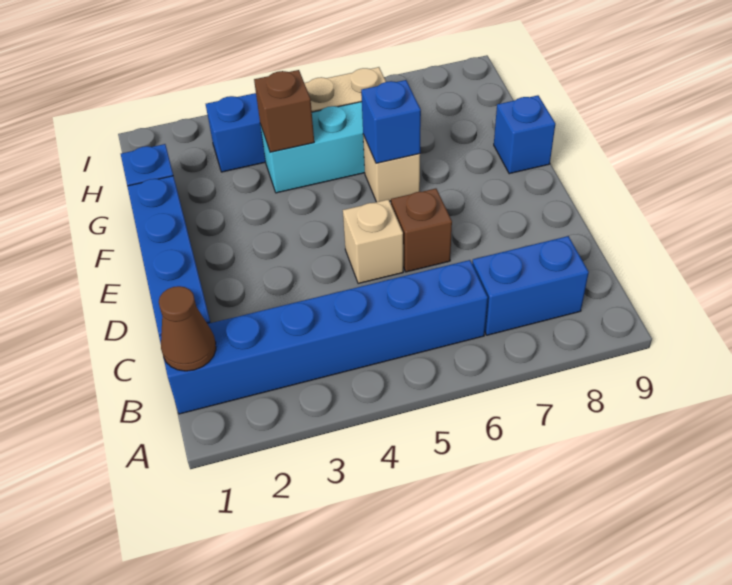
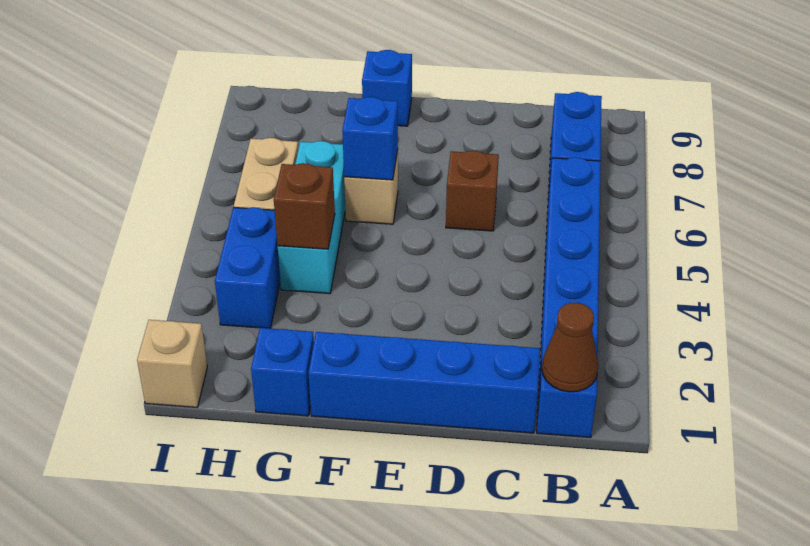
tan 1x1 brick [343,199,403,284] -> tan 1x1 brick moved to [137,320,207,407]

